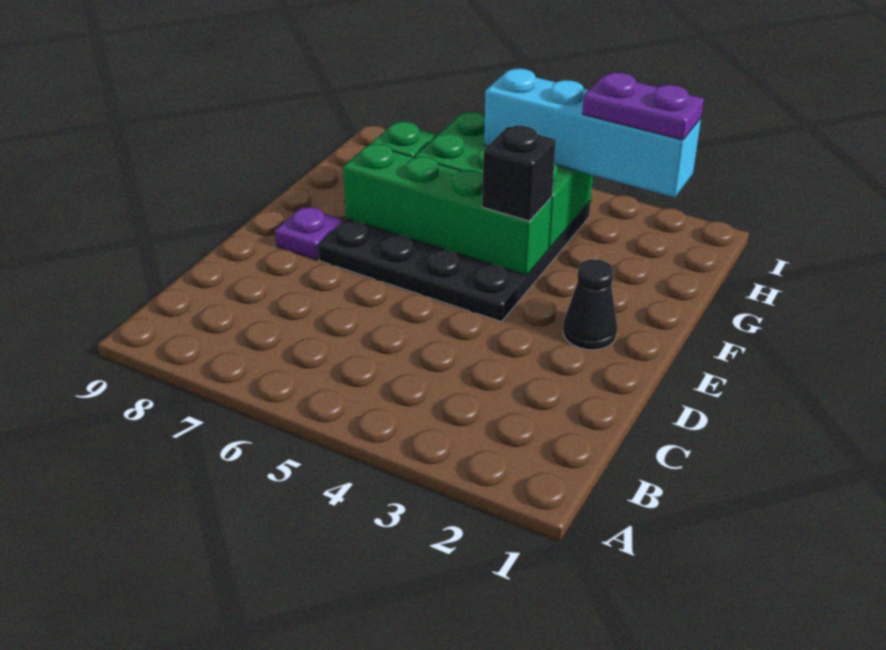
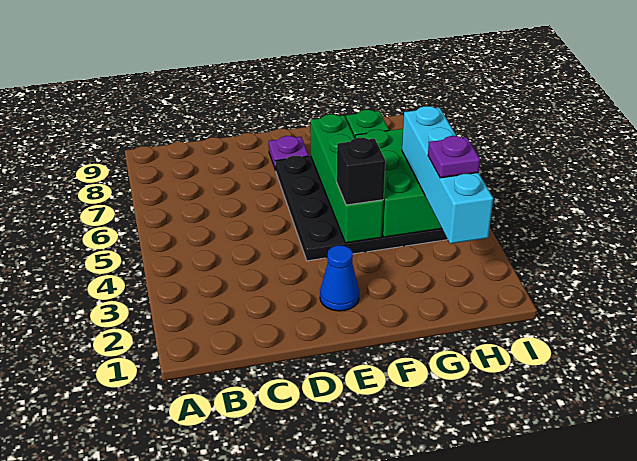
black 1x1 cone [563,259,617,350] -> blue 1x1 cone [320,245,359,311]
purple 1x2 plate [582,73,704,140] -> purple 1x1 plate [428,136,480,178]

